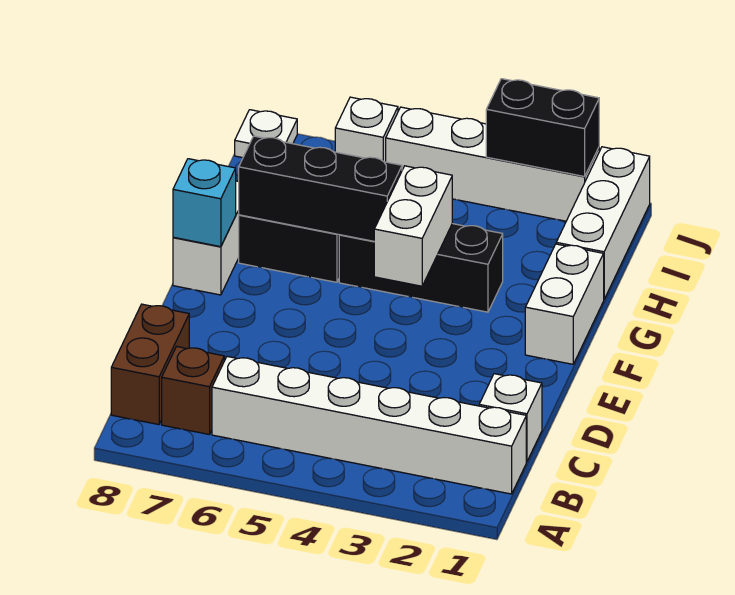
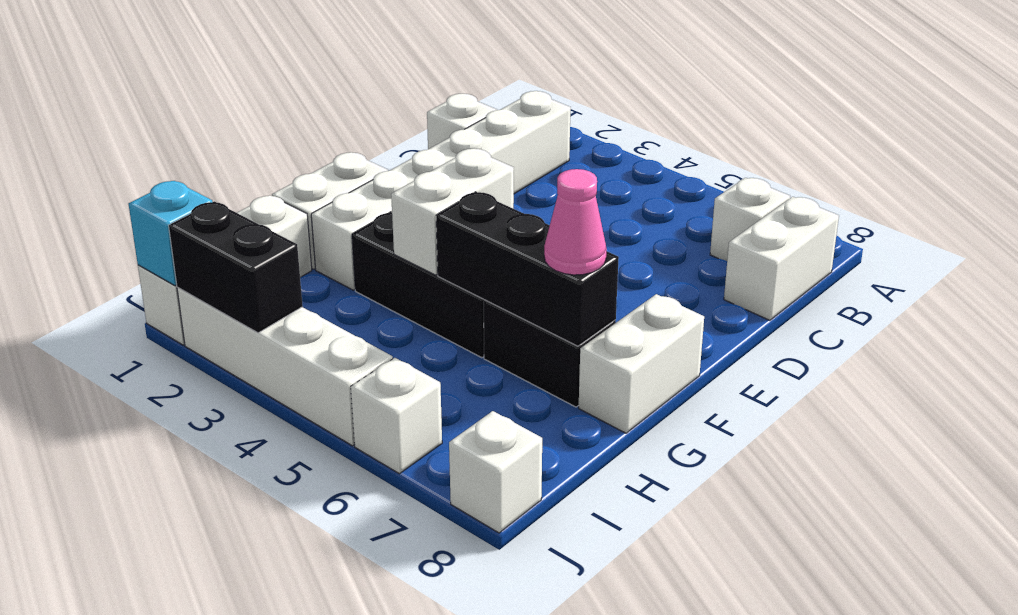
white 1x6 brick [212,357,526,494] -> white 1x6 brick turned to [311,91,571,290]
brown 1x1 brick [162,347,224,434] -> white 1x1 brick [710,178,790,261]
brown 1x2 brick [111,304,189,425] -> white 1x2 brick [724,197,839,320]
cyan 1x1 brick [173,159,236,247] -> cyan 1x1 brick moved to [129,181,212,286]
none -> pink 1x1 cone [544,169,607,275]
white 1x1 plate [235,110,297,158] -> white 1x1 brick [449,411,542,533]

